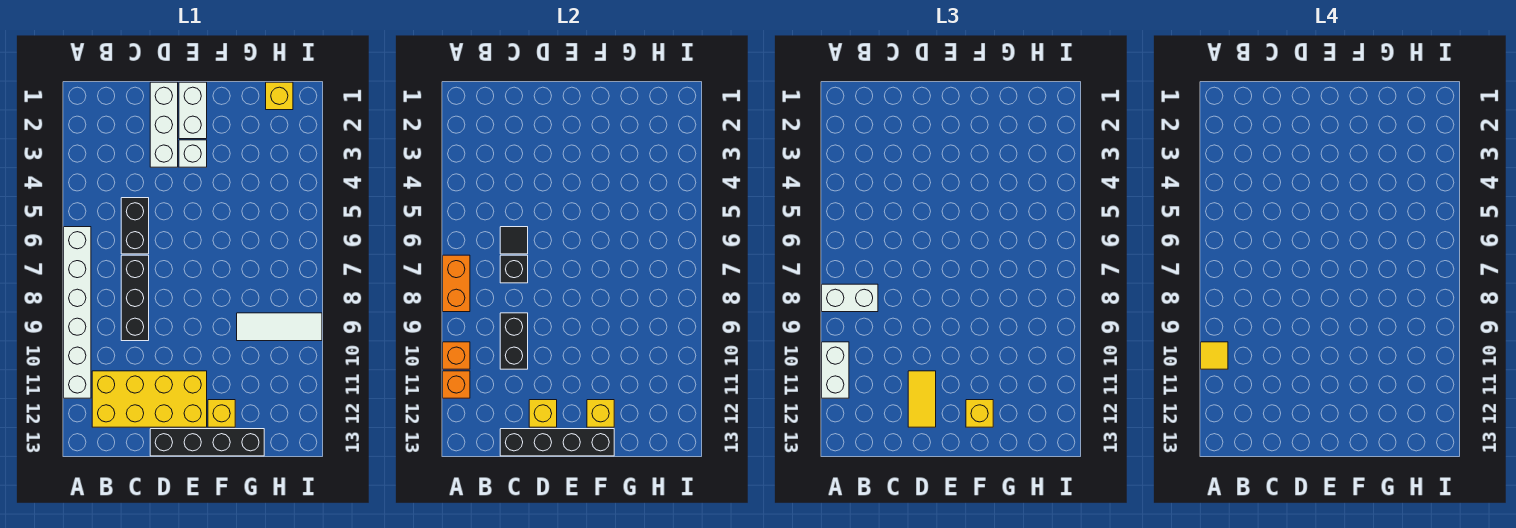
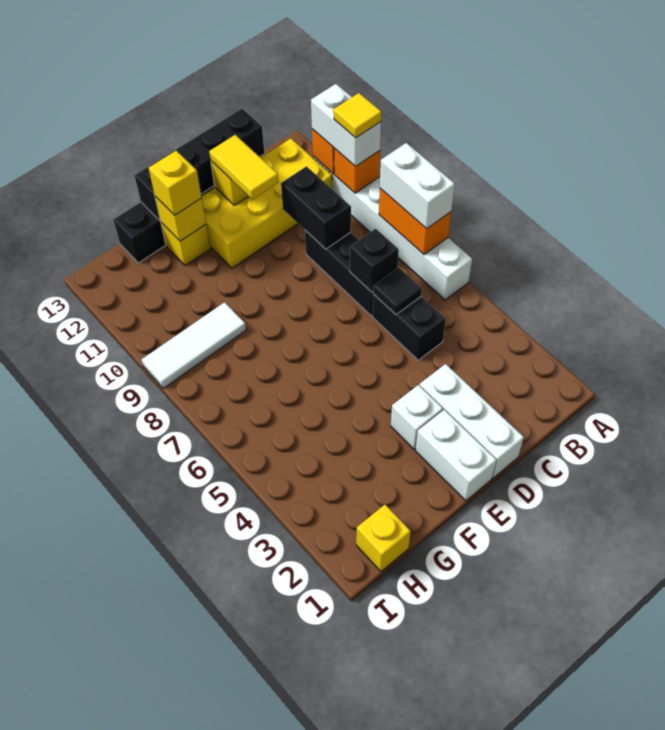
white 1x2 brick [822,284,878,312] -> white 1x2 brick turned to [380,143,455,229]

